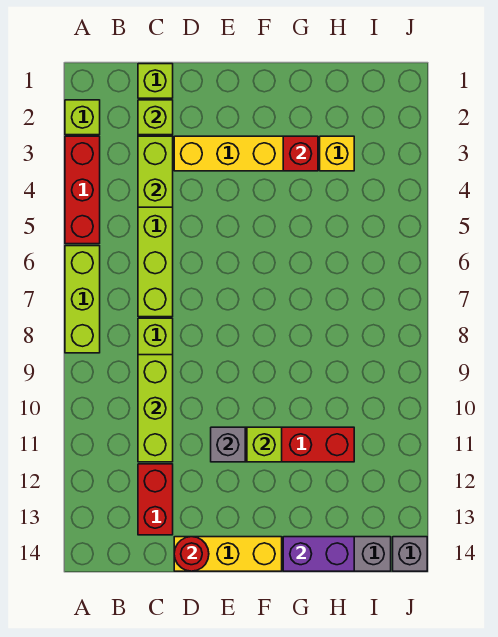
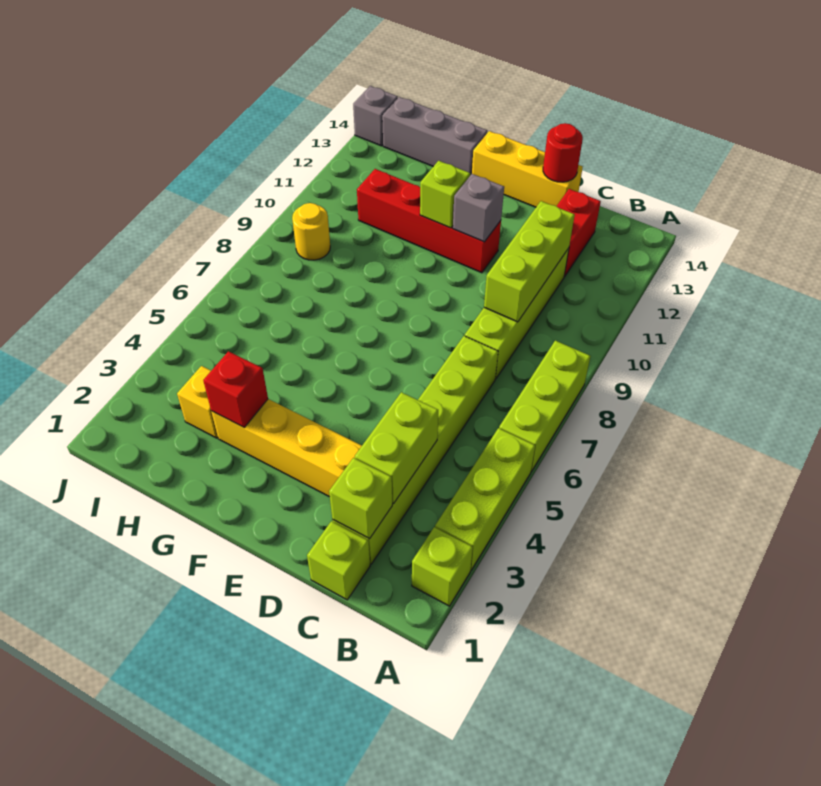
red 1x3 brick [65,136,100,244] -> lime 1x3 brick [435,428,535,570]
purple 1x2 brick [283,537,354,571] -> none
none -> yellow 1x1 round brick [292,203,330,260]

